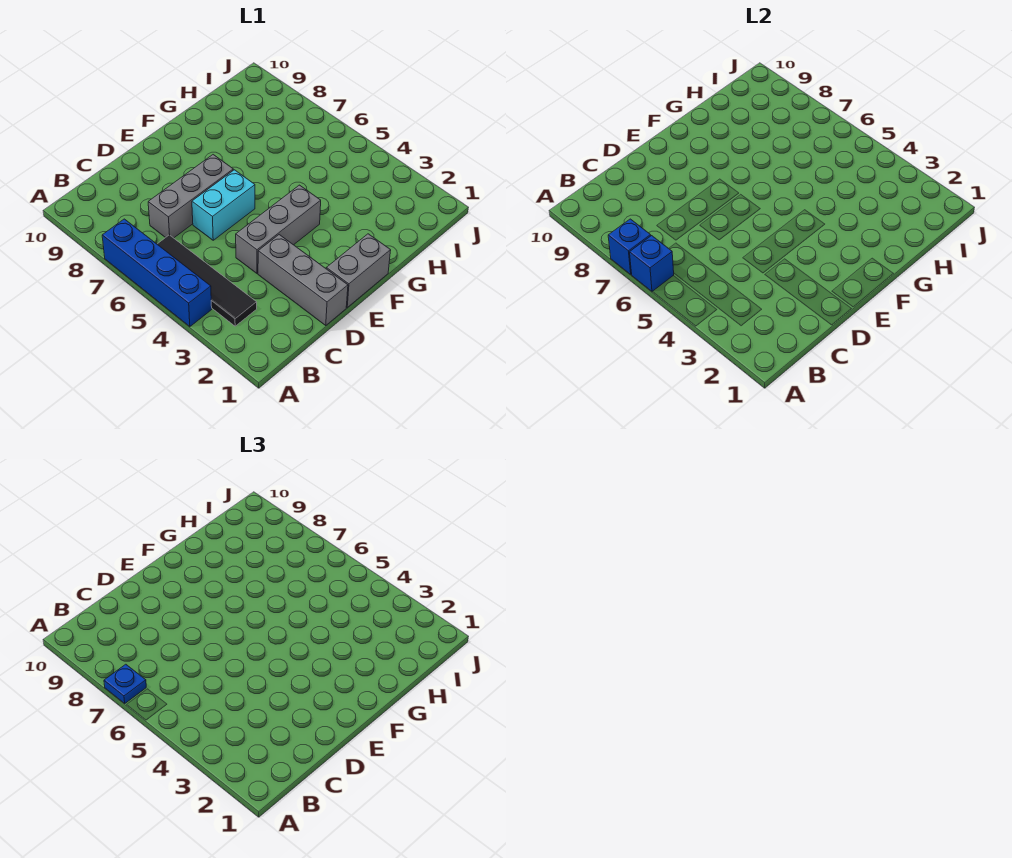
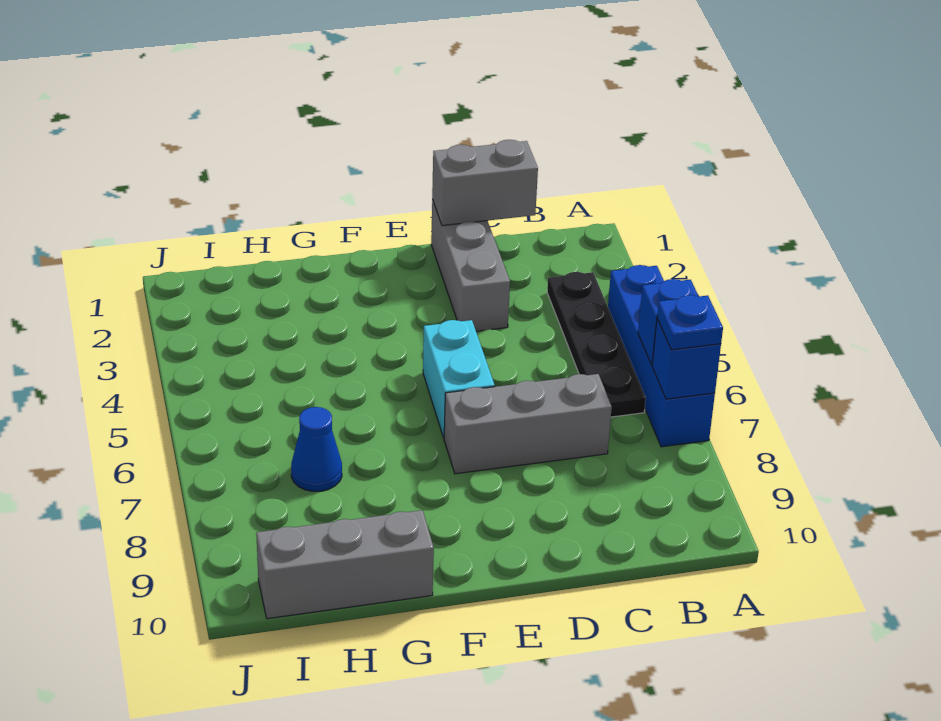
black 1x4 tile [157,235,257,326] -> black 1x4 plate [547,272,646,417]
grey 1x3 brick [236,185,321,273] -> grey 1x3 brick moved to [256,510,434,619]
cyan 1x2 brick [192,170,255,240] -> cyan 1x2 brick turned to [423,320,495,438]
grey 1x2 brick [326,234,391,307] -> grey 1x2 brick moved to [432,140,538,226]
none -> blue 1x1 cone [291,407,342,491]

